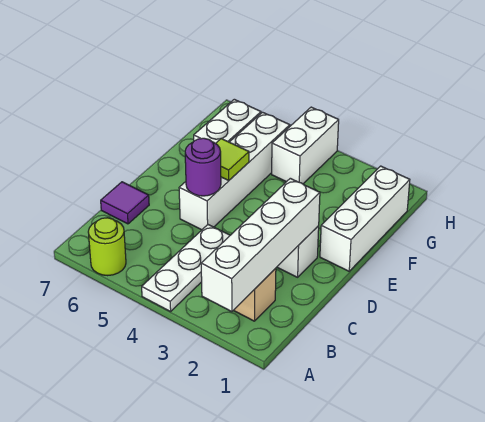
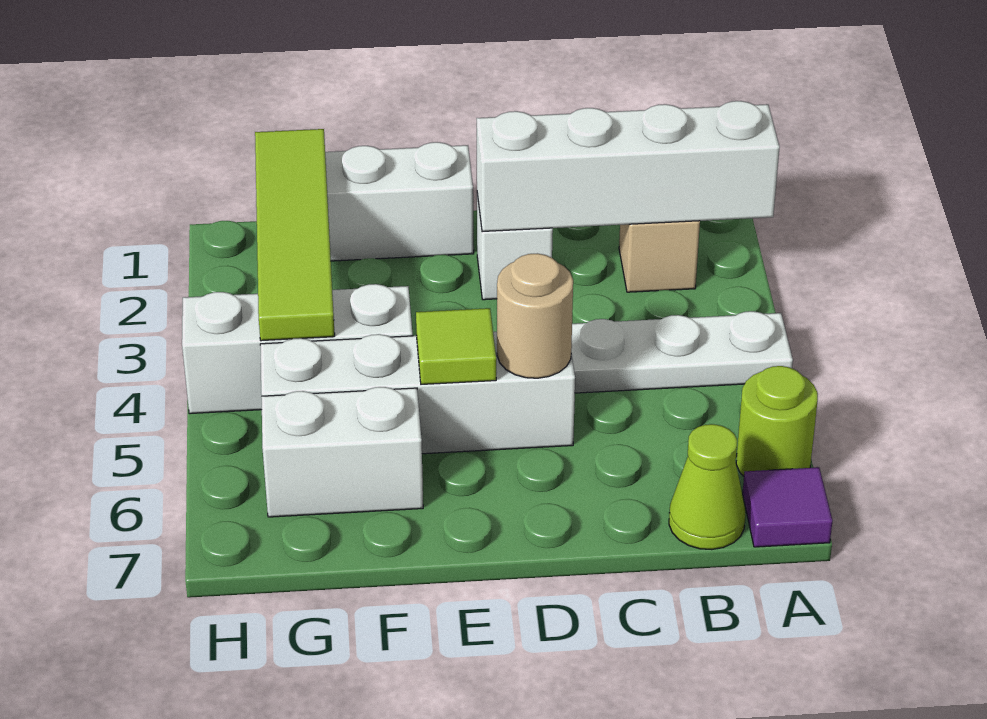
none -> lime 1x1 cone [669,424,745,550]
purple 1x1 tile [101,182,149,224] -> purple 1x1 tile moved to [743,467,832,547]
purple 1x1 round brick [185,138,221,196] -> tan 1x1 round brick [497,253,573,378]
none -> lime 1x4 tile [255,129,335,341]
white 1x2 brick [272,107,339,184] -> white 1x3 brick [182,284,413,414]

